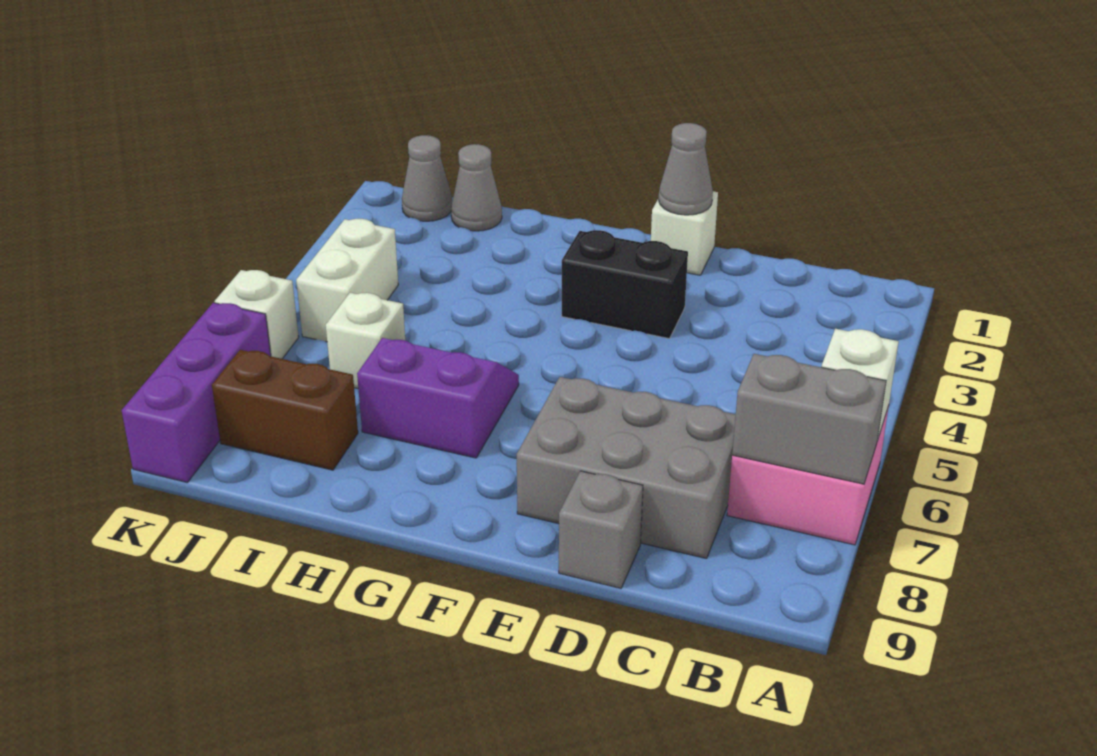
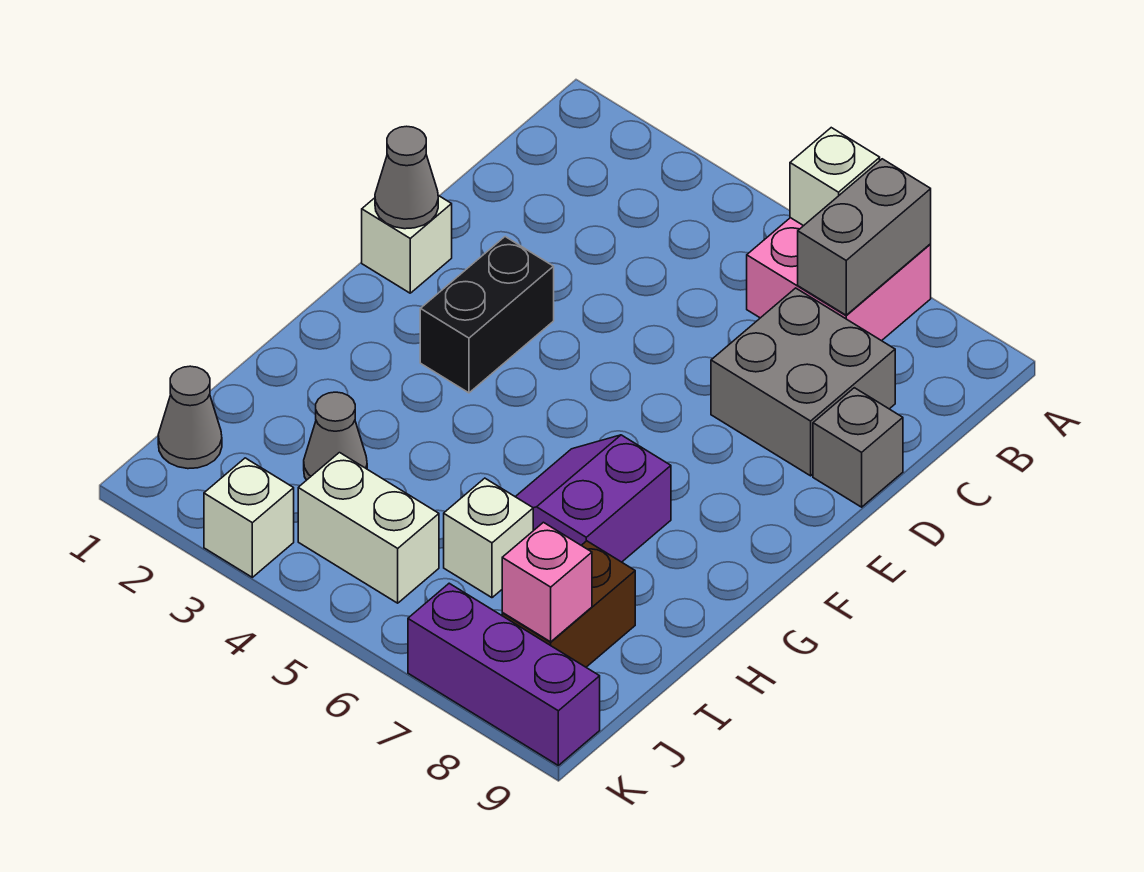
grey 2x3 brick [517,377,736,559] -> grey 2x2 brick [711,288,895,476]
grey 1x1 cone [451,144,502,231] -> grey 1x1 cone moved to [304,392,367,480]
none -> pink 1x1 brick [502,522,592,642]
white 1x1 brick [215,270,299,359] -> white 1x1 brick moved to [204,458,294,577]

